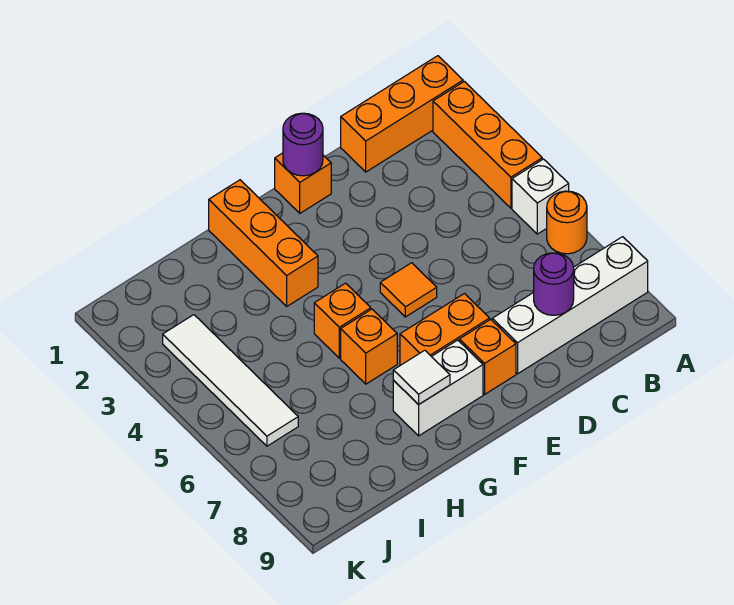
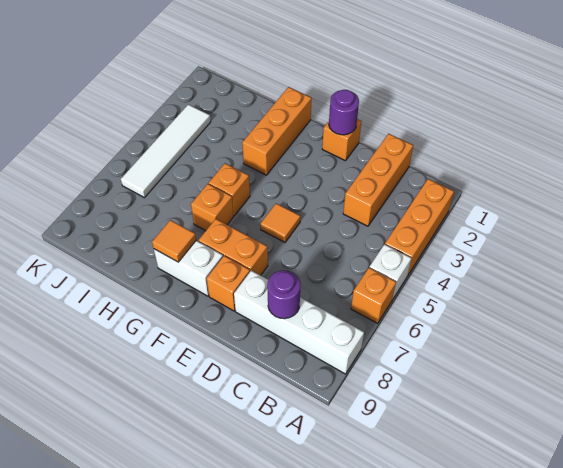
orange 1x3 brick [341,56,463,172] -> orange 1x3 brick turned to [343,134,413,226]
orange 1x1 round brick [547,191,587,254] -> orange 1x1 brick [351,268,396,323]
white 1x1 tile [393,350,450,405] -> orange 1x1 tile [152,220,196,262]

